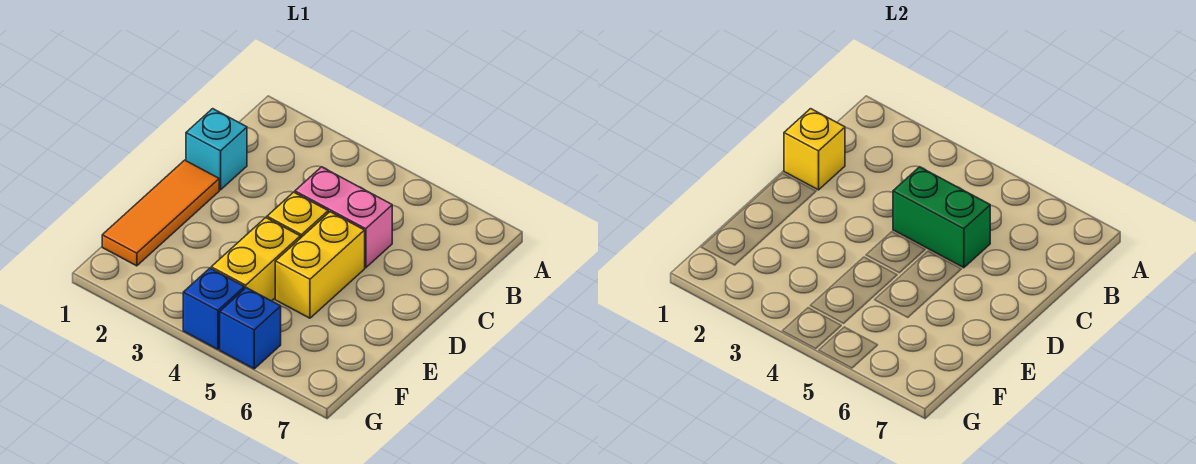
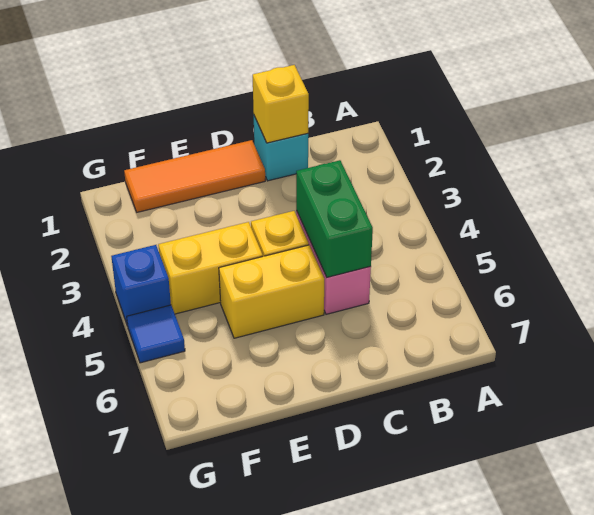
blue 1x1 brick [220,288,281,369] -> blue 1x1 tile [127,305,185,363]

